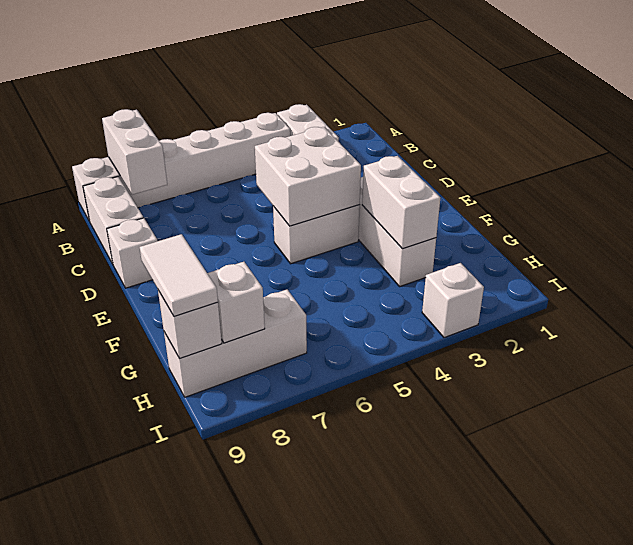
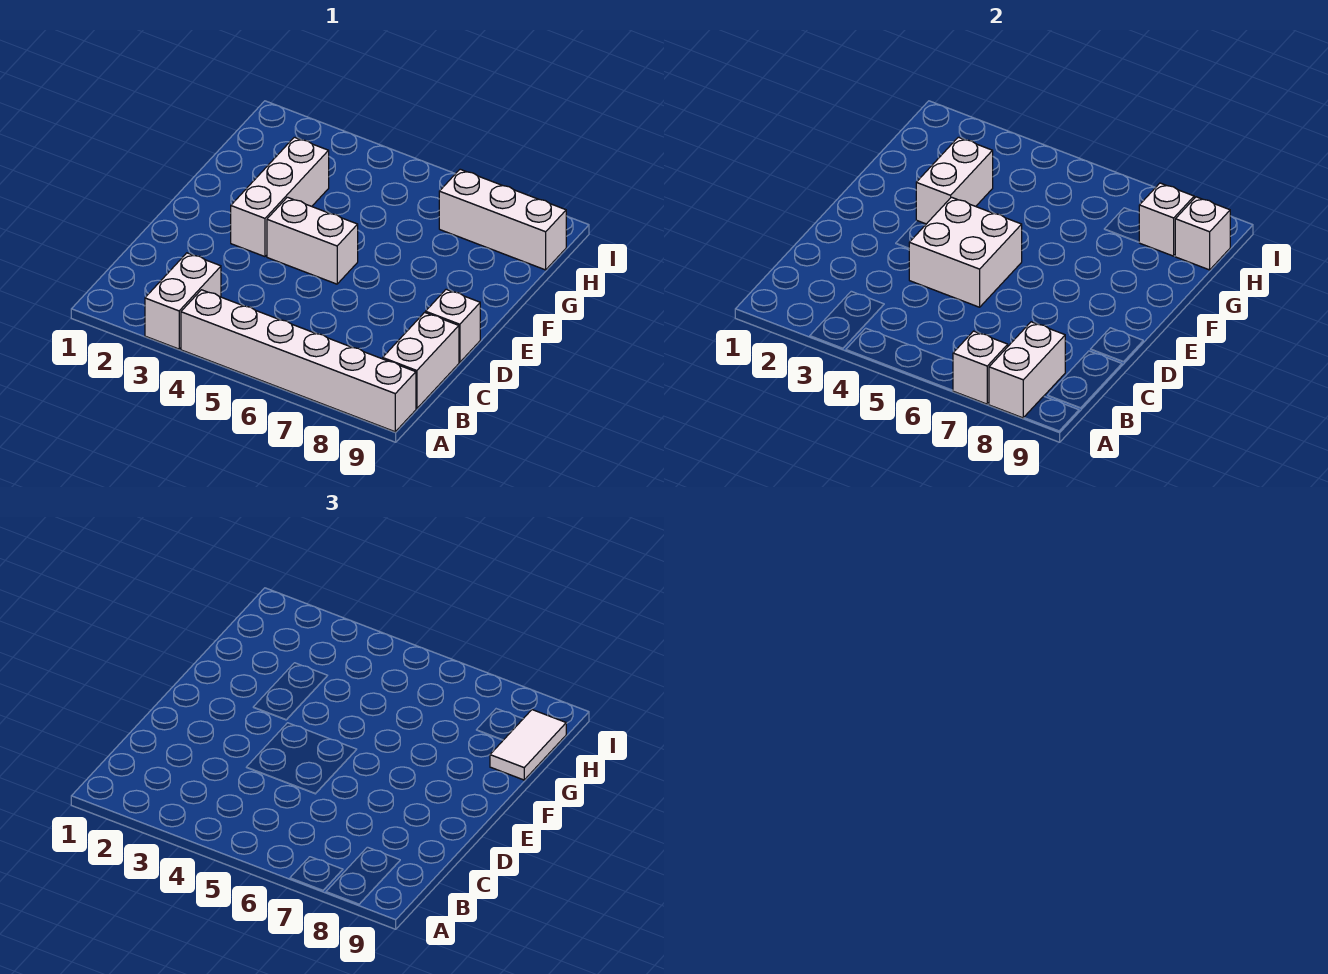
white 1x1 brick [422,263,484,338] -> white 1x1 brick moved to [953,331,1008,404]

